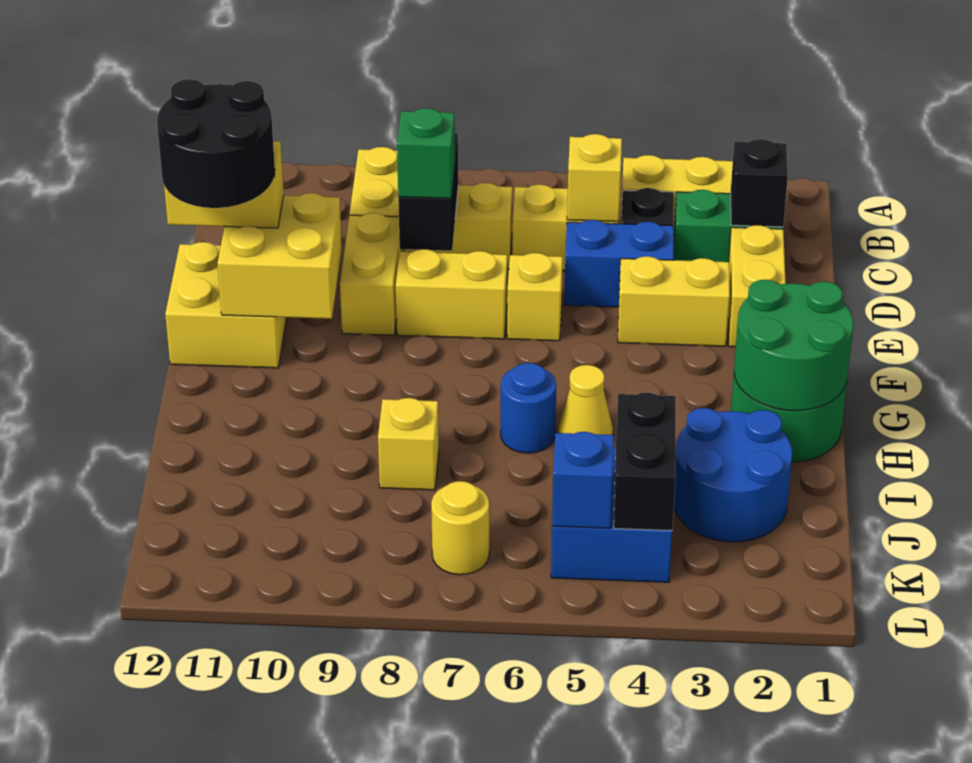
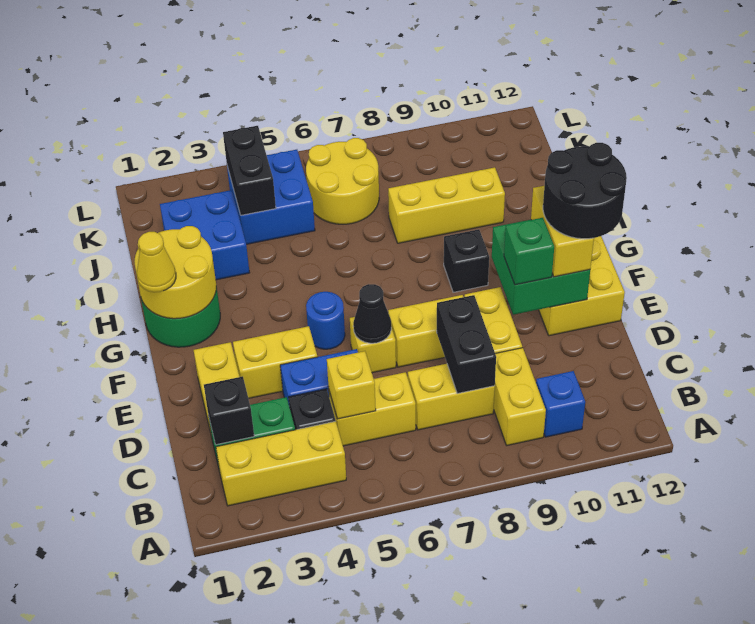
green 1x1 brick [397,108,455,199] -> green 1x1 brick moved to [504,218,554,285]
none -> black 1x1 cone [353,284,391,343]
yellow 2x2 brick [218,193,342,319] -> green 2x2 brick [492,220,590,315]
yellow 1x2 brick [164,141,284,228] -> yellow 1x2 brick turned to [531,186,594,277]
green 2x2 round brick [734,280,853,411] -> yellow 2x2 round brick [134,226,216,319]
none -> black 1x1 brick [444,229,489,292]
yellow 1x1 cone [558,365,613,435] -> yellow 1x1 cone moved to [137,232,176,292]
blue 1x1 round brick [501,363,556,453] -> blue 1x1 round brick moved to [306,292,345,349]
blue 2x2 round brick [674,408,792,542] -> blue 2x2 brick [160,190,250,280]
yellow 1x1 brick [378,398,439,490] -> yellow 1x3 brick [388,167,505,243]
blue 1x1 brick [552,432,614,528] -> blue 1x1 brick moved to [536,371,585,437]
yellow 1x1 round brick [431,481,489,575] -> yellow 2x2 round brick [306,138,379,224]

